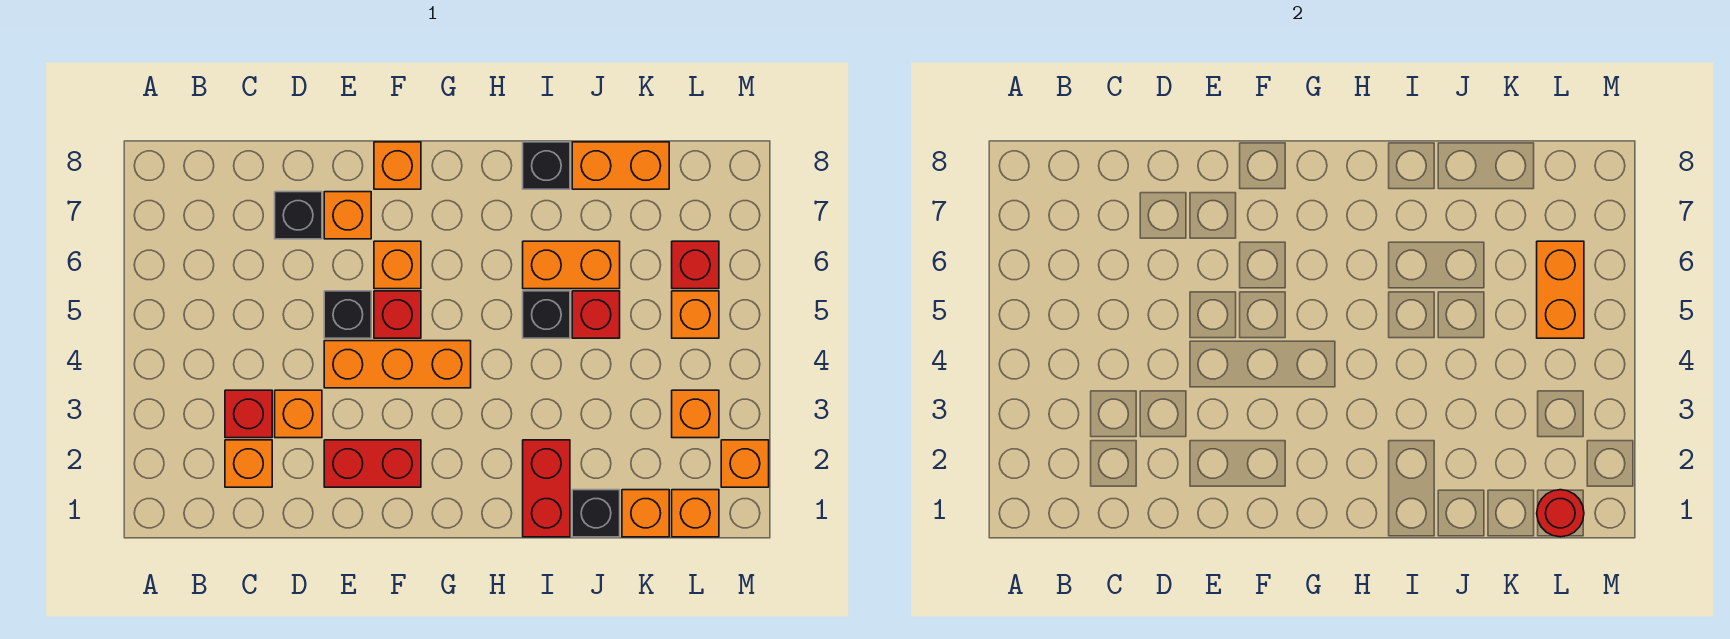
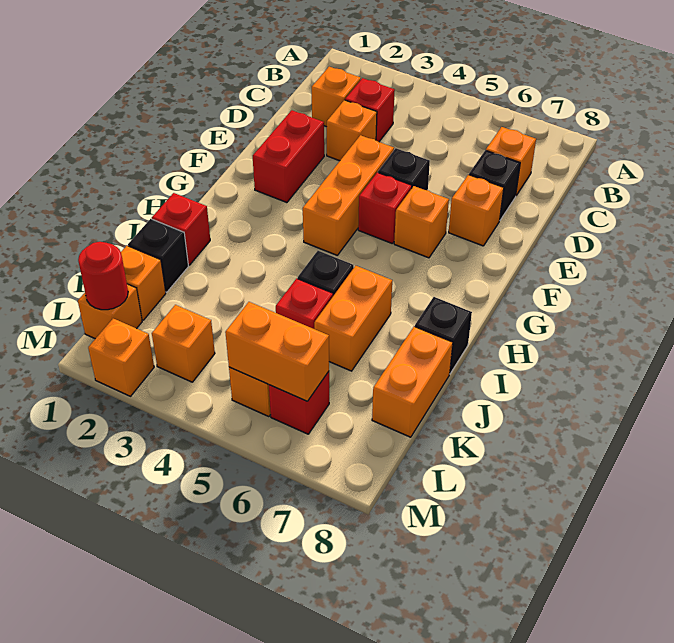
orange 1x1 brick [374,142,421,189] -> orange 1x1 brick moved to [486,127,536,195]
red 1x2 brick [523,440,570,537] -> red 1x1 brick [152,193,210,265]

